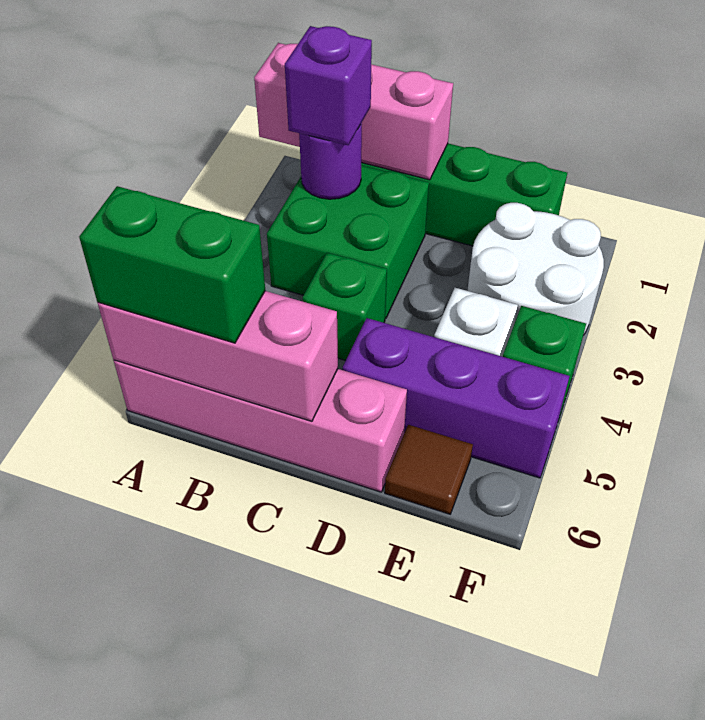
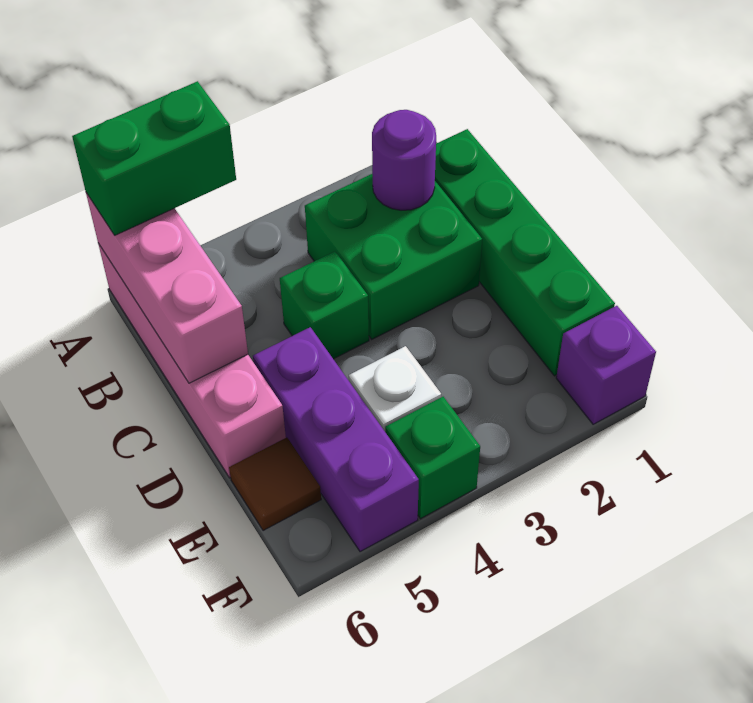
pink 1x3 brick [254,43,453,180] -> none
green 1x2 brick [79,186,265,343] -> green 1x2 brick turned to [72,81,236,235]
purple 1x1 brick [285,26,372,145] -> purple 1x1 brick moved to [556,306,656,424]
white 2x2 round brick [467,203,604,334] -> none

